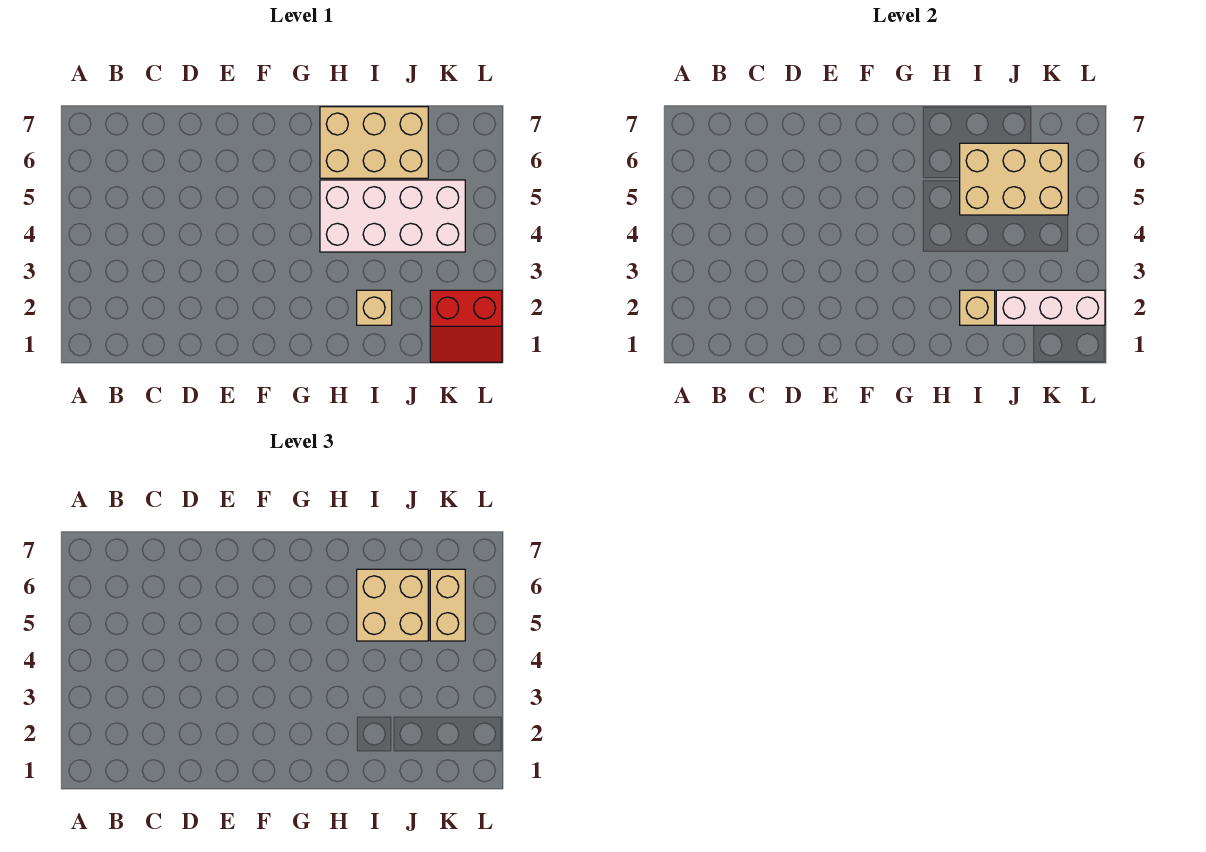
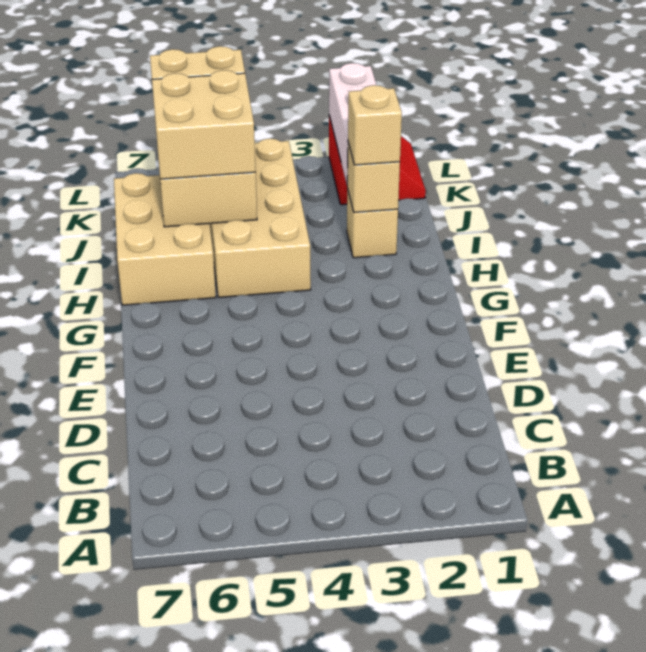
white 2x4 brick [320,180,465,252] -> tan 2x4 brick [210,139,311,298]
none -> tan 1x1 brick [348,85,402,165]

